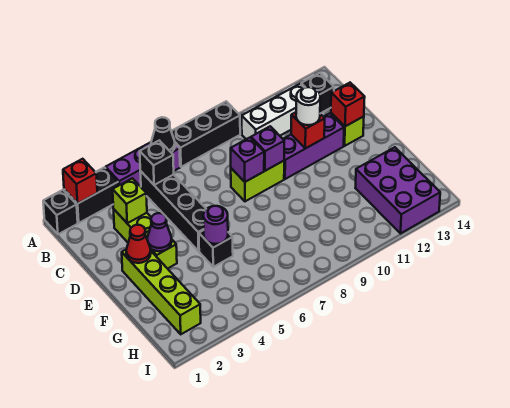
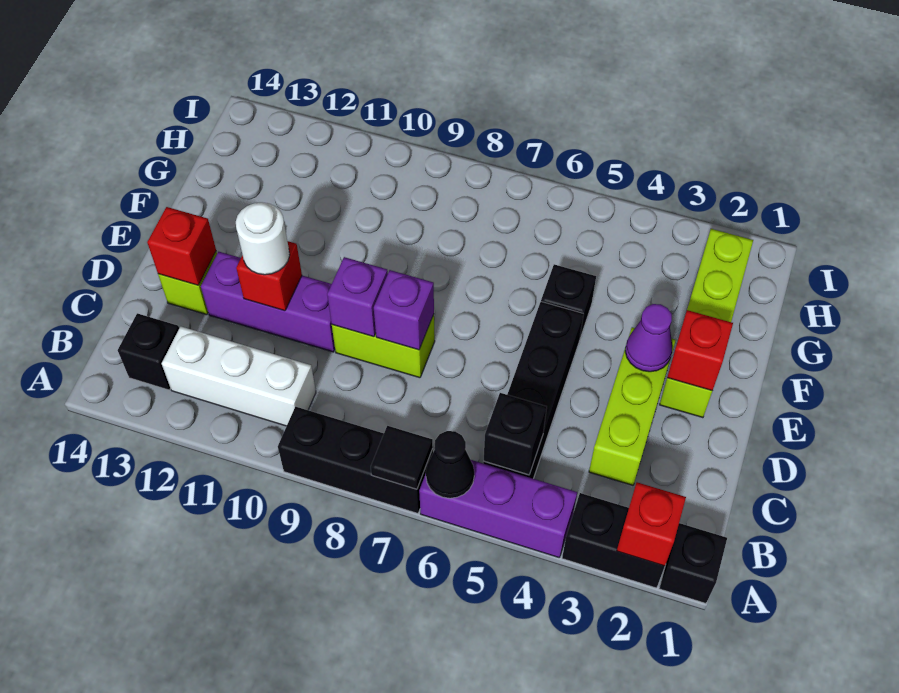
none -> black 1x1 tile [371,426,433,489]
lime 1x1 brick [113,178,147,223] -> none
red 1x1 cone [126,225,151,263] -> red 1x1 brick [667,310,733,391]
purple 1x1 round brick [203,206,228,244] -> none
purple 2x3 brick [356,147,440,233] -> none

